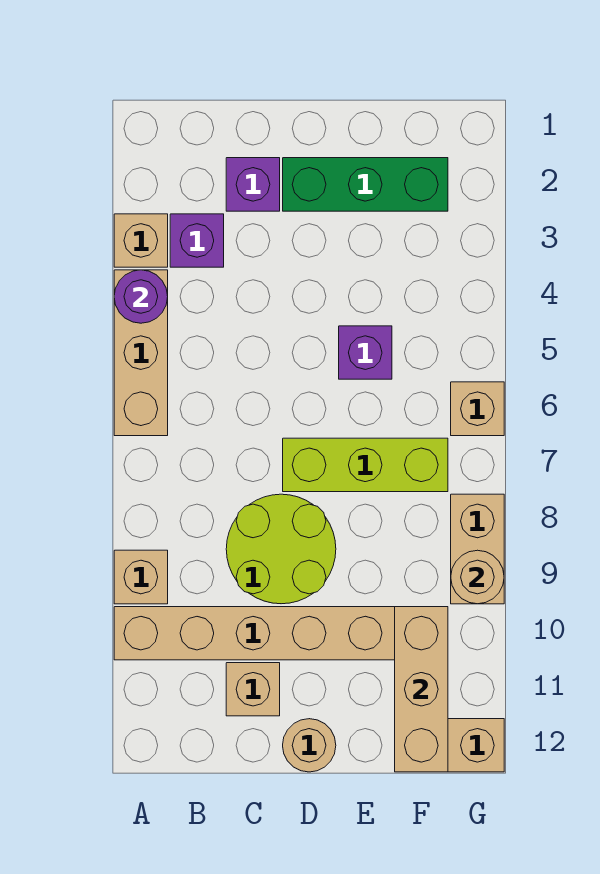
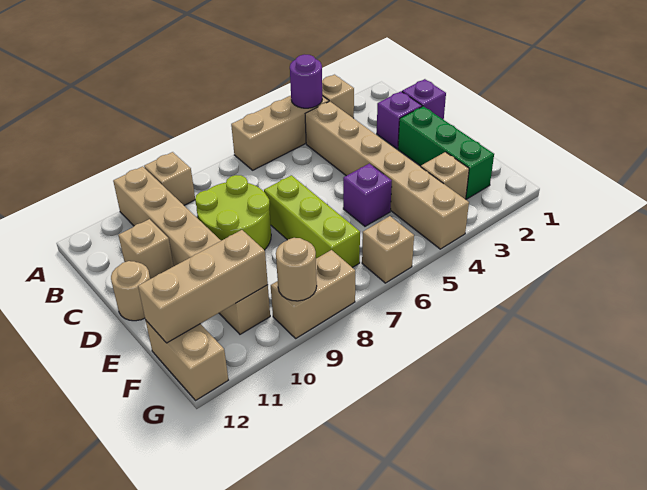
purple 1x1 brick [170,214,224,267] -> purple 1x1 brick moved to [402,79,446,120]
none -> tan 1x6 brick [305,101,469,249]
none -> tan 1x1 brick [421,152,469,199]

